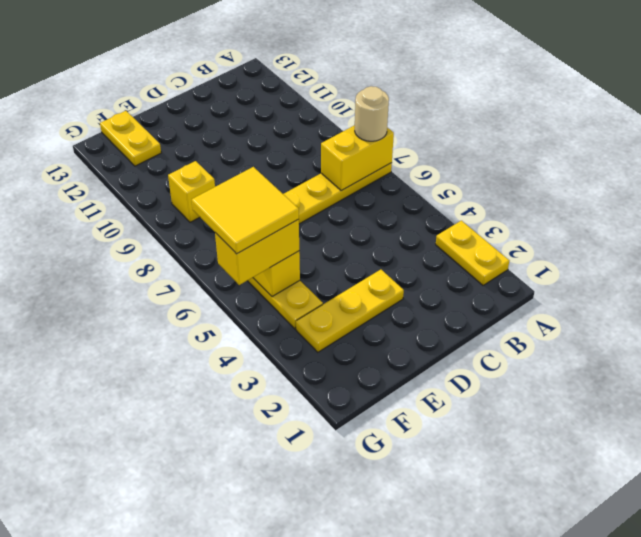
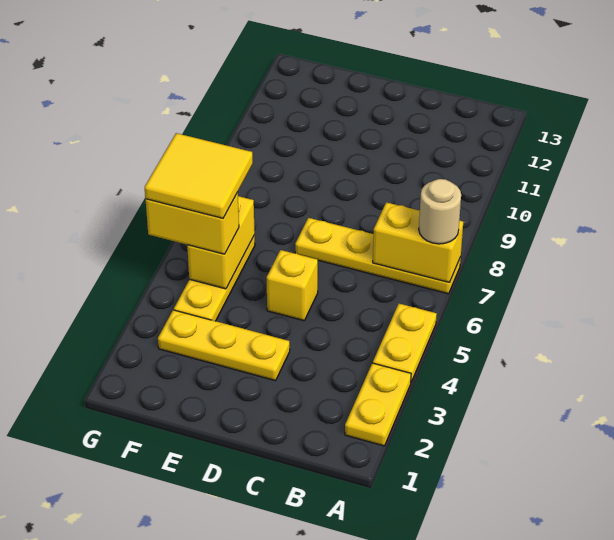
yellow 1x1 brick [168,161,215,222] -> yellow 1x1 brick moved to [267,250,318,321]
yellow 1x2 plate [100,111,161,166] -> yellow 1x2 plate moved to [373,304,437,382]

